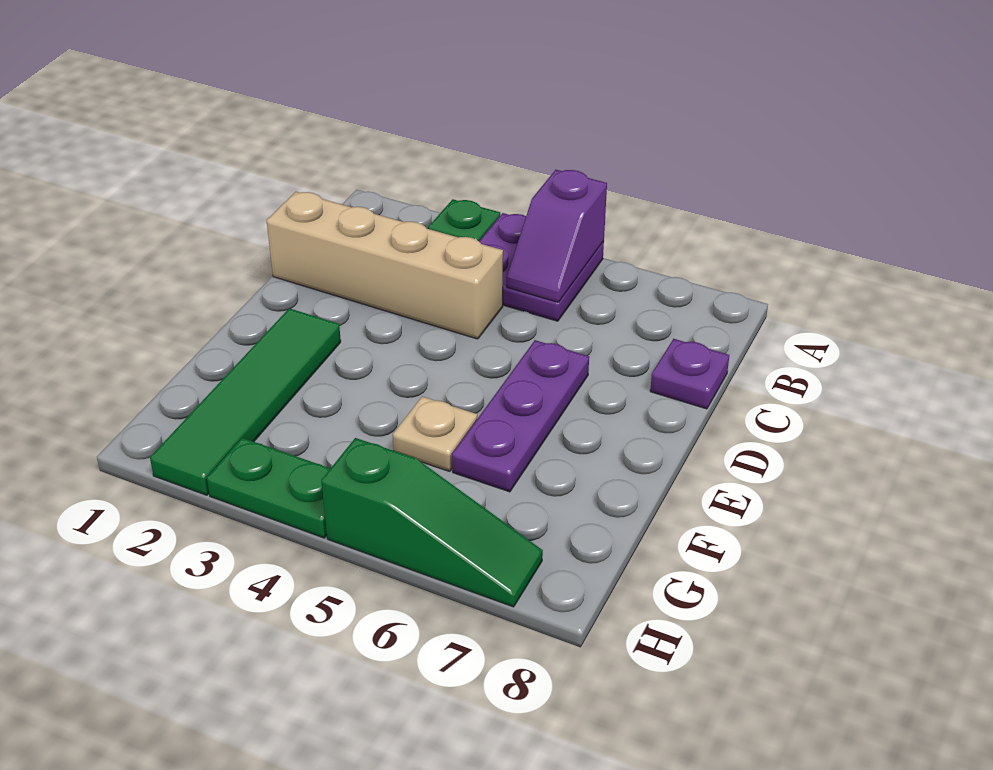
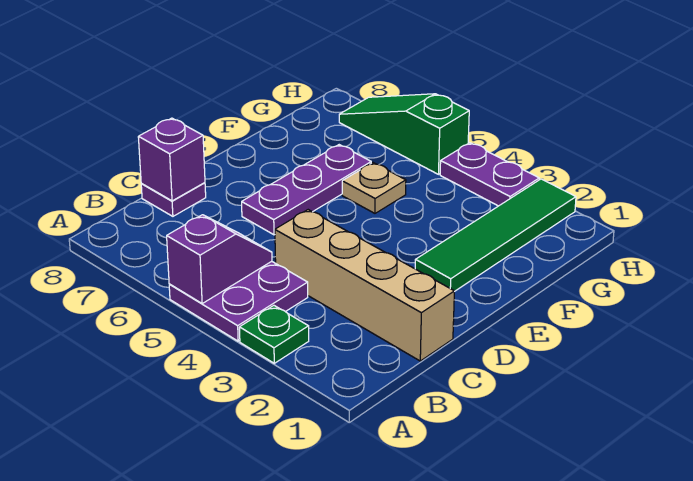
none -> purple 1x1 brick [138,118,205,201]
green 1x2 plate [207,438,330,538] -> purple 1x2 plate [440,143,539,206]

